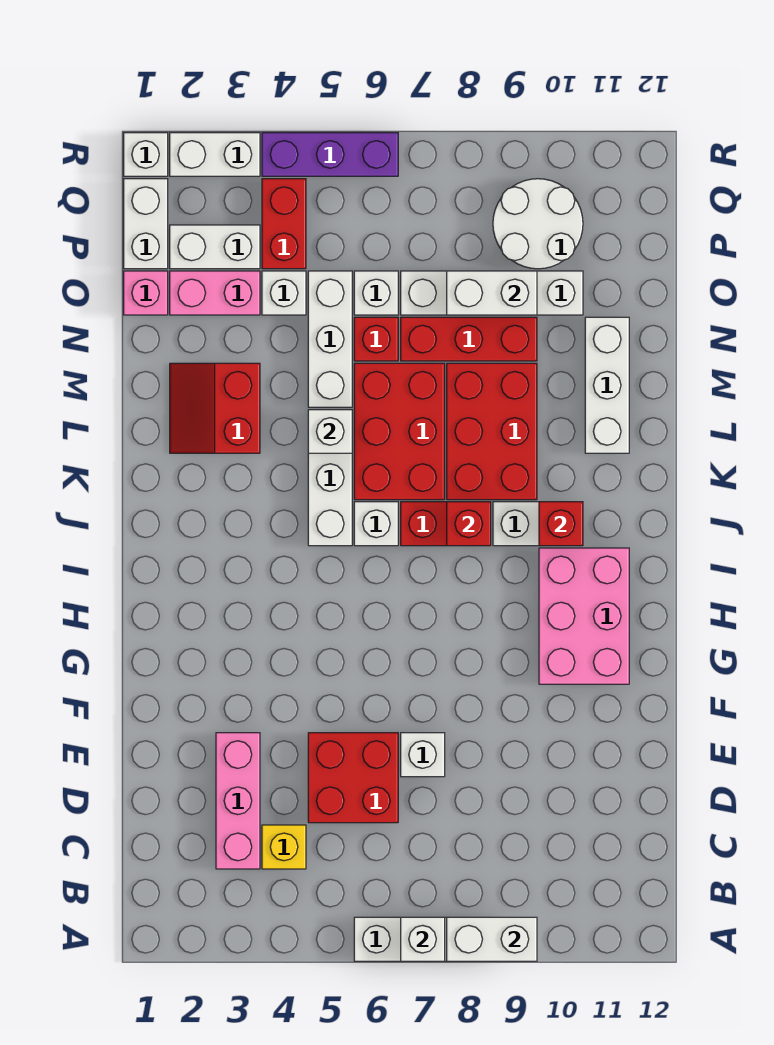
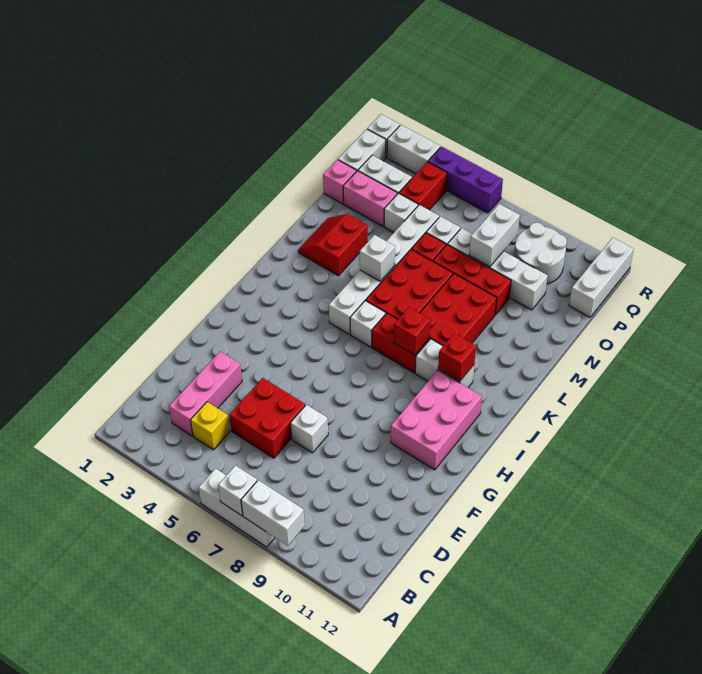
white 1x3 brick [585,317,629,453] -> white 1x3 brick moved to [569,238,634,317]
white 1x2 brick [447,271,537,315] -> white 1x2 brick turned to [469,204,520,267]

